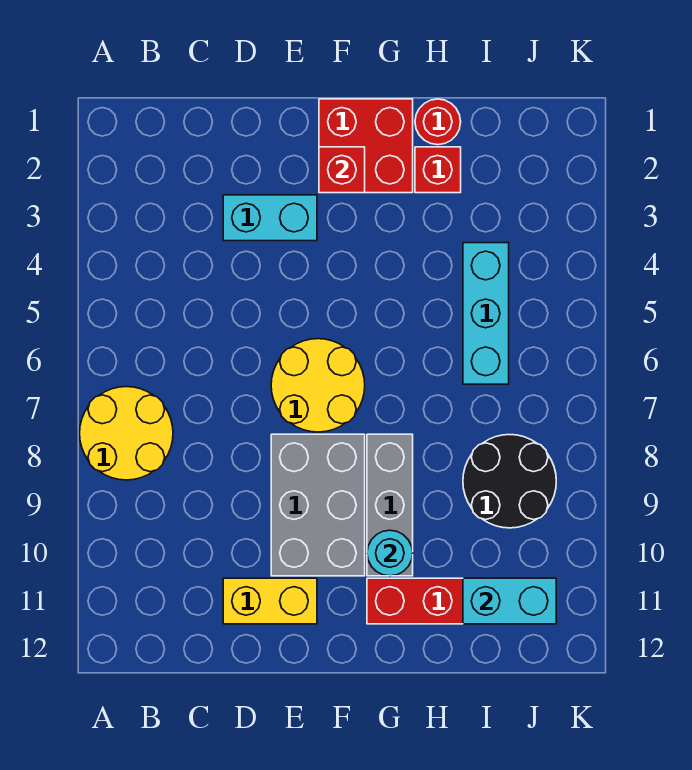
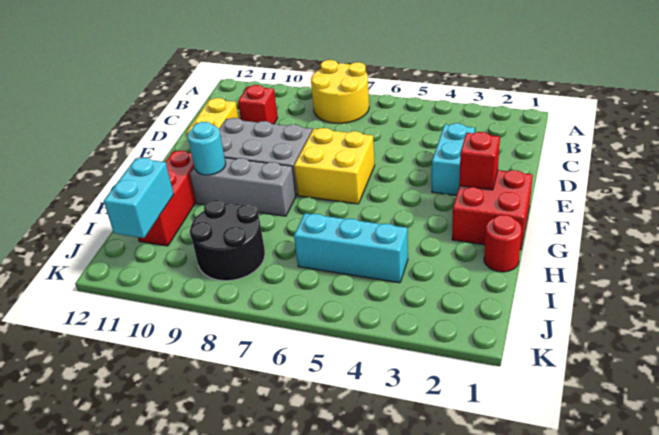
yellow 2x2 round brick [271,339,365,432] -> yellow 2x2 brick [294,128,375,204]
red 1x1 brick [415,147,461,193] -> red 1x1 brick moved to [238,85,278,124]

